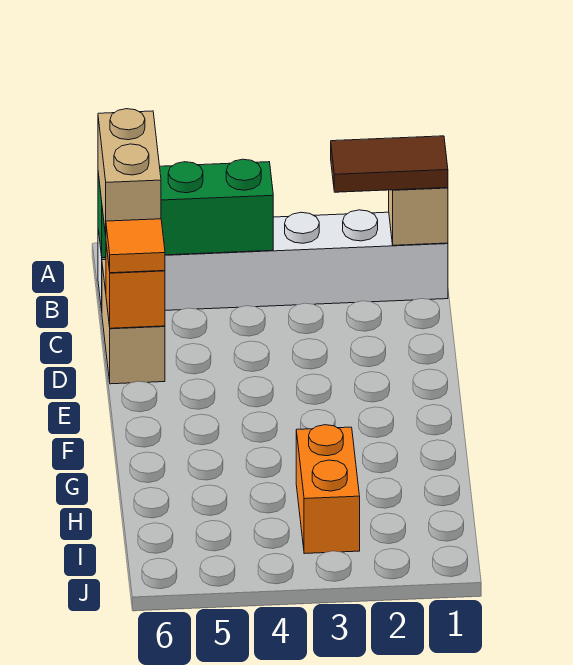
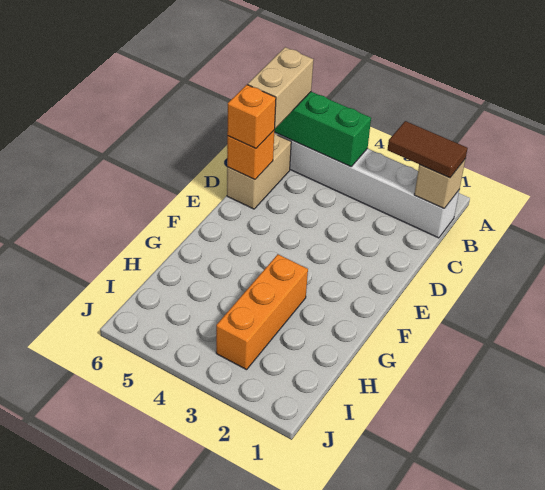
orange 1x1 tile [106,219,165,273] -> orange 1x1 brick [227,85,276,149]
orange 1x2 brick [296,425,360,554] -> orange 1x3 brick [216,254,308,370]

